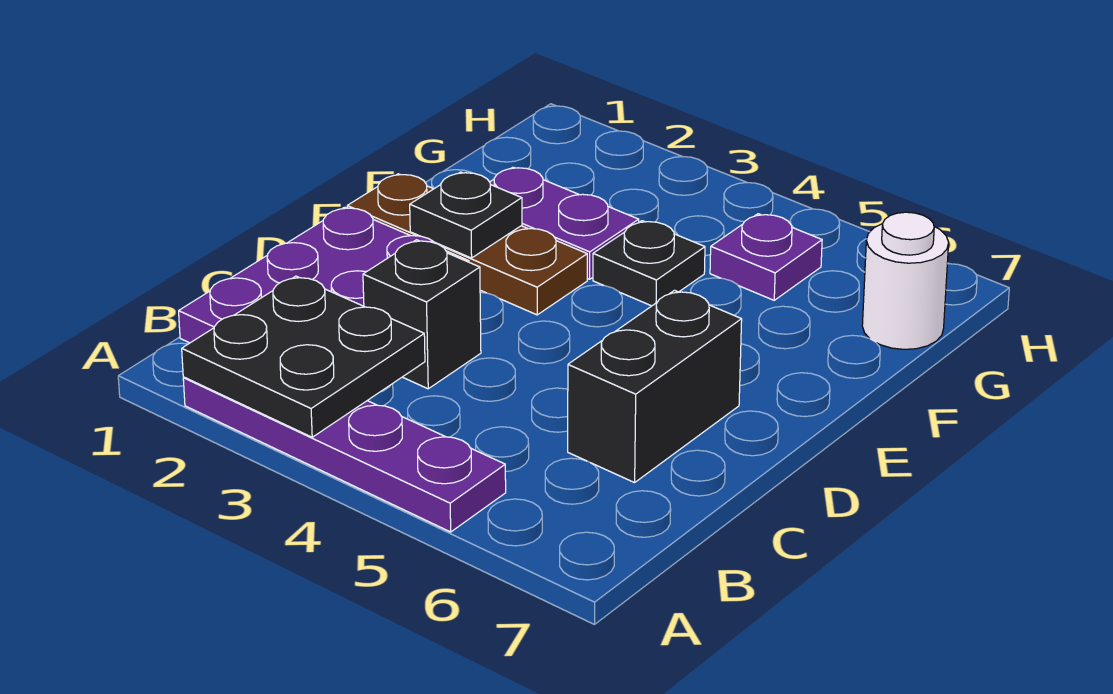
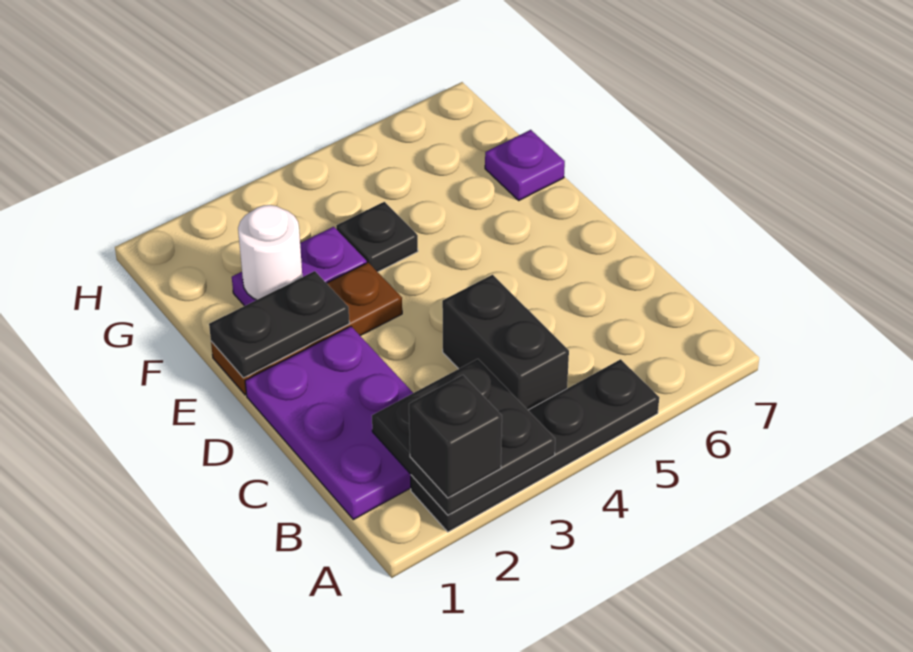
purple 1x4 plate [183,377,506,532] -> black 1x4 plate [411,359,659,532]
black 1x1 brick [363,240,481,389] -> black 1x1 brick moved to [409,375,502,498]
black 1x2 brick [568,290,742,483] -> black 1x2 brick moved to [442,275,569,410]
black 1x1 plate [410,172,522,258] -> black 1x2 plate [209,271,349,378]
purple 1x1 plate [710,214,822,300] -> purple 1x1 plate moved to [485,130,565,200]
white 1x1 round brick [862,212,949,349] -> white 1x1 round brick moved to [238,205,302,300]

